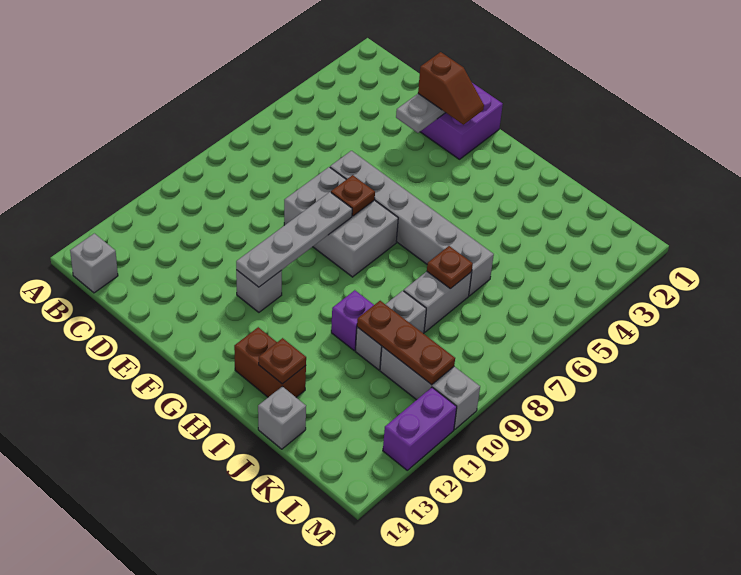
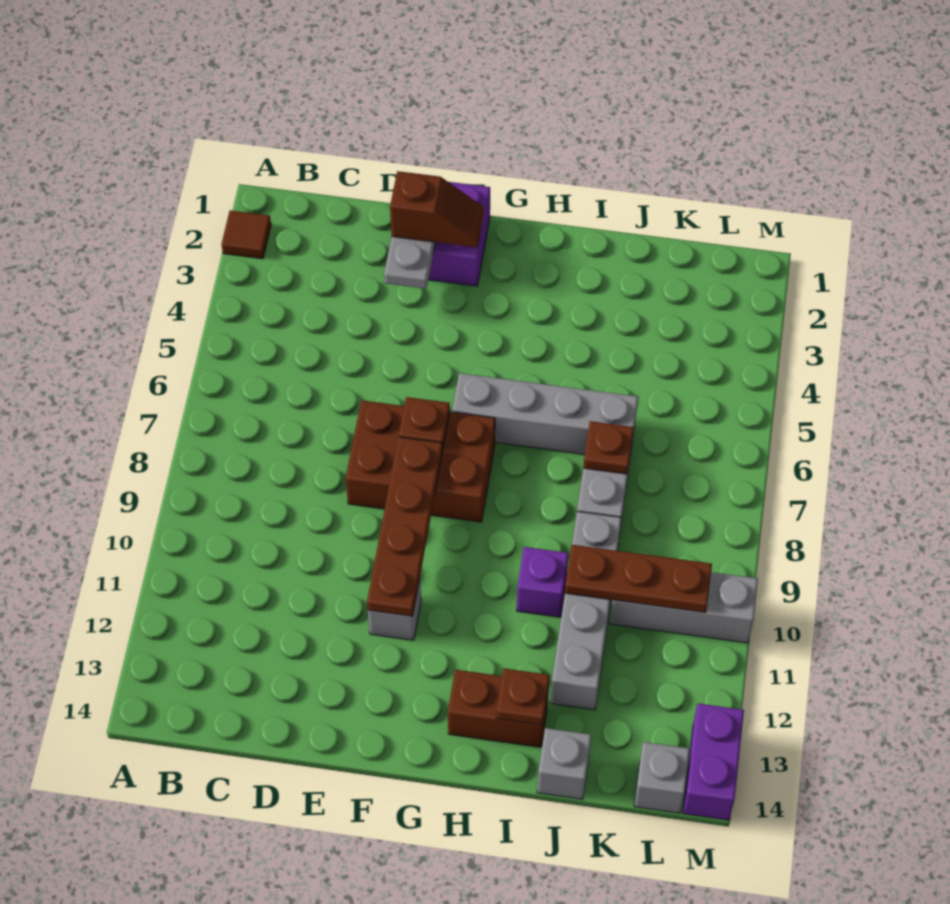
none -> brown 1x1 tile [221,210,271,259]
grey 1x1 brick [70,233,118,293] -> grey 1x1 brick moved to [634,742,690,813]
grey 1x6 brick [330,151,494,296] -> grey 1x4 brick [452,373,638,454]
grey 2x3 brick [284,167,398,277] -> brown 2x3 brick [346,400,495,522]
grey 1x4 plate [236,192,352,287] -> brown 1x4 plate [367,437,443,616]
grey 1x2 brick [355,291,426,370] -> grey 1x4 brick [550,511,621,710]
purple 1x2 brick [383,387,457,470] -> purple 1x2 brick moved to [683,703,744,820]

